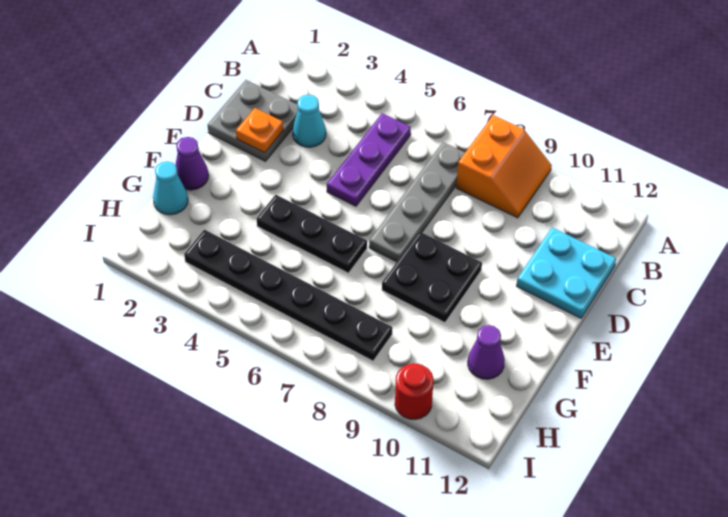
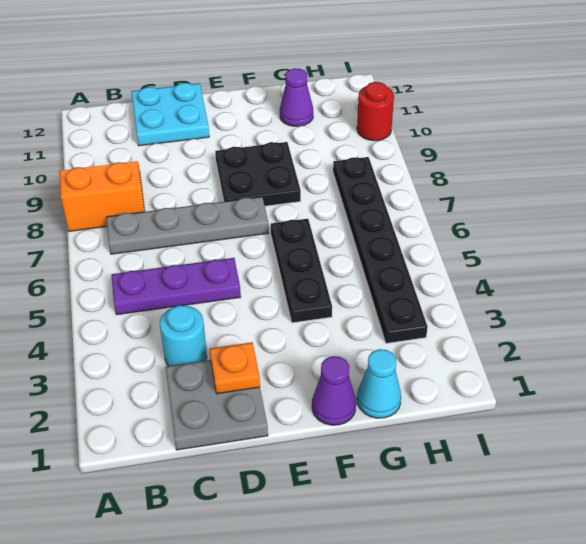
cyan 1x1 cone [293,94,326,147] -> cyan 1x1 round brick [160,305,207,366]

